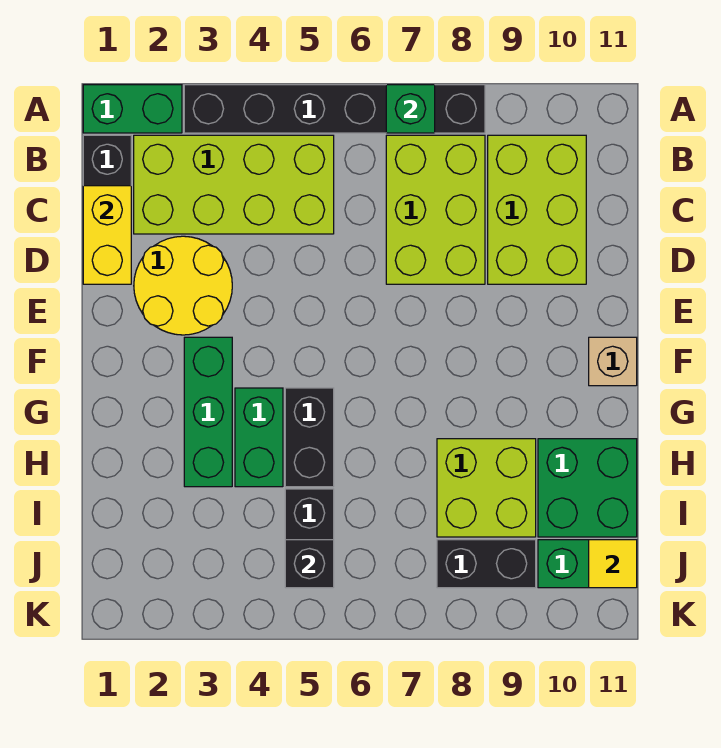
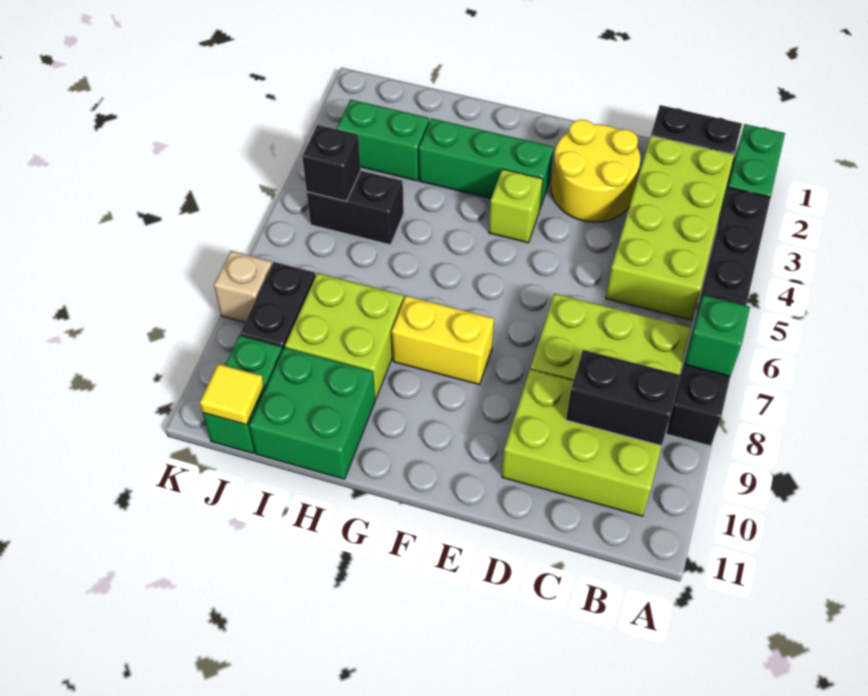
yellow 1x2 brick [83,186,131,284] -> yellow 1x2 brick moved to [392,296,494,385]
none -> lime 1x1 brick [489,169,543,243]
tan 1x1 brick [589,337,637,386] -> tan 1x1 brick moved to [214,251,272,322]
green 1x2 brick [235,388,283,487] -> green 1x2 brick moved to [337,100,429,181]
black 1x2 brick [285,388,334,487] -> black 1x2 brick moved to [566,350,681,446]

